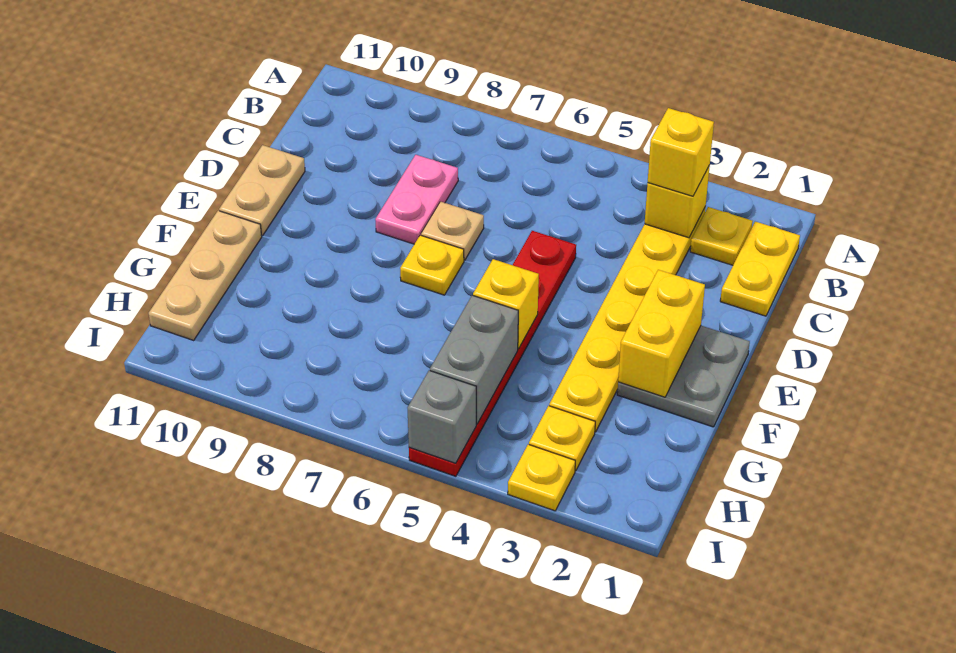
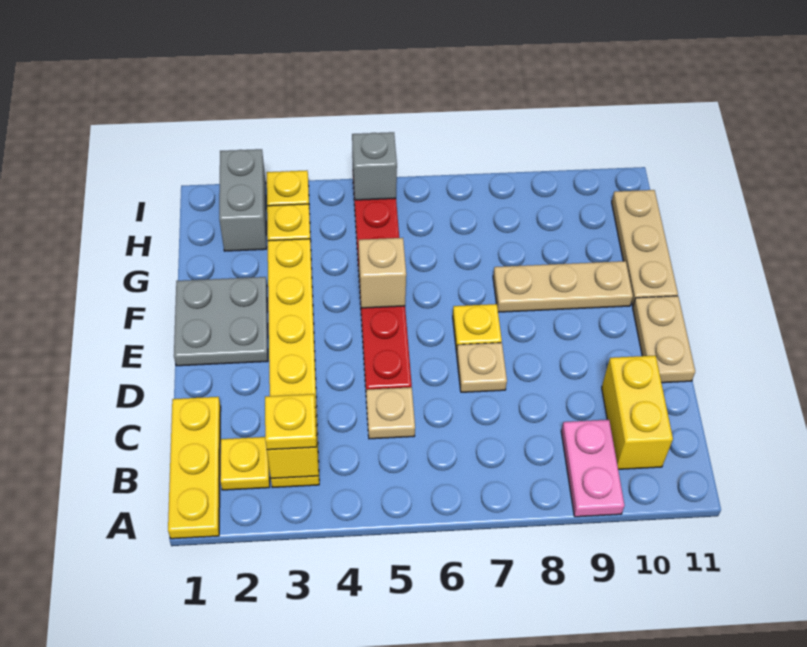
yellow 1x2 plate [720,222,800,316] -> yellow 1x3 plate [168,397,221,539]
yellow 1x1 brick [648,108,714,196] -> yellow 1x1 plate [265,394,317,450]
none -> tan 1x1 plate [366,387,415,439]
pink 1x2 plate [375,155,458,244] -> pink 1x2 plate moved to [561,420,625,517]
yellow 1x2 brick [618,270,705,397] -> yellow 1x2 brick moved to [602,356,673,469]
yellow 1x1 brick [473,259,539,349] -> tan 1x1 brick [359,238,406,308]
none -> tan 1x3 plate [493,261,633,312]
grey 1x2 brick [430,295,518,424] -> grey 1x2 brick moved to [219,149,267,251]

